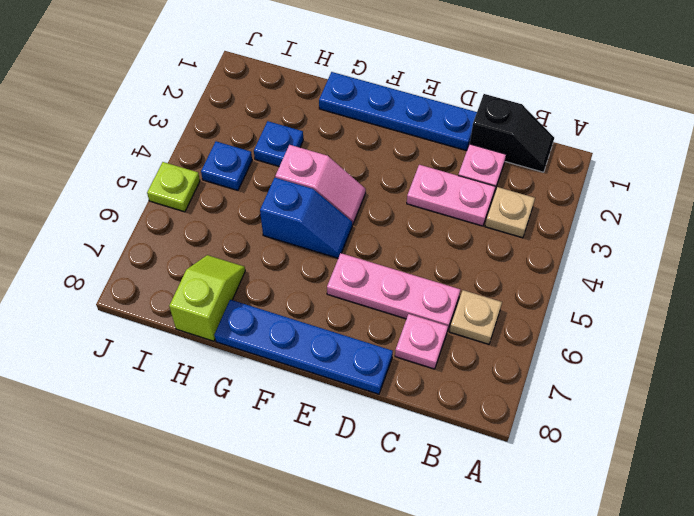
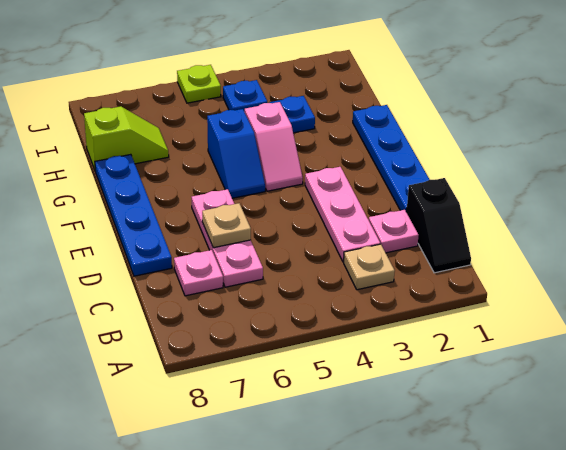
tan 1x1 plate [450,290,502,344] -> tan 1x1 plate moved to [202,203,251,248]
pink 1x2 plate [407,165,495,226] -> pink 1x3 plate [305,167,380,262]

